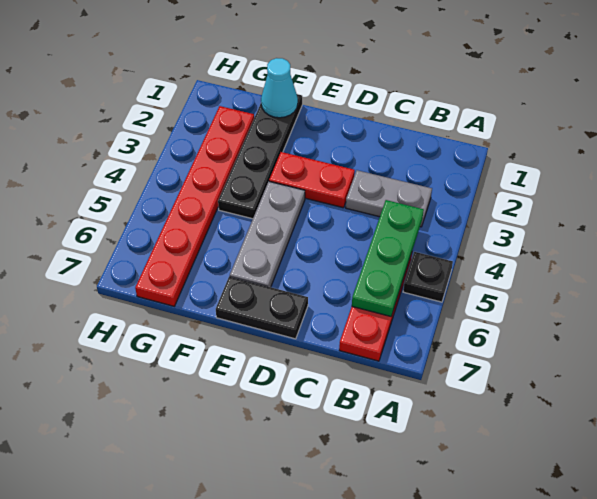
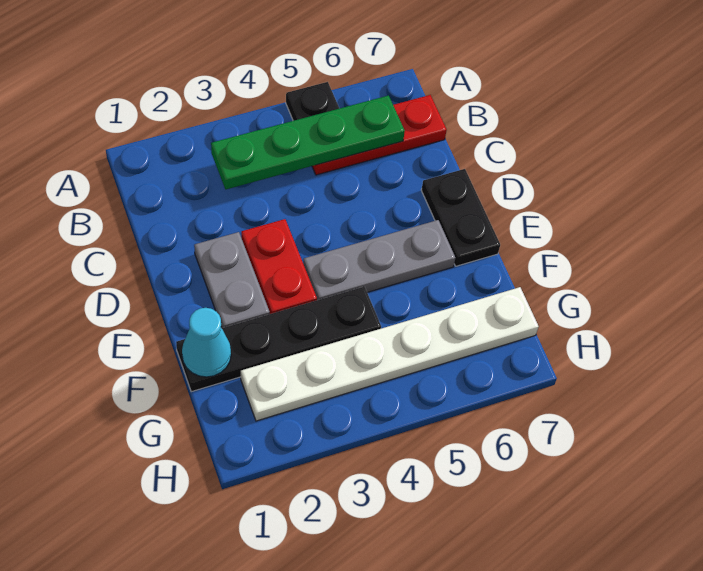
grey 1x2 plate [346,170,432,227] -> grey 1x2 plate moved to [194,232,270,328]
green 1x3 plate [352,200,424,316] -> green 1x4 plate [211,96,405,189]
red 1x6 plate [135,106,254,306] -> white 1x6 plate [241,287,539,421]

